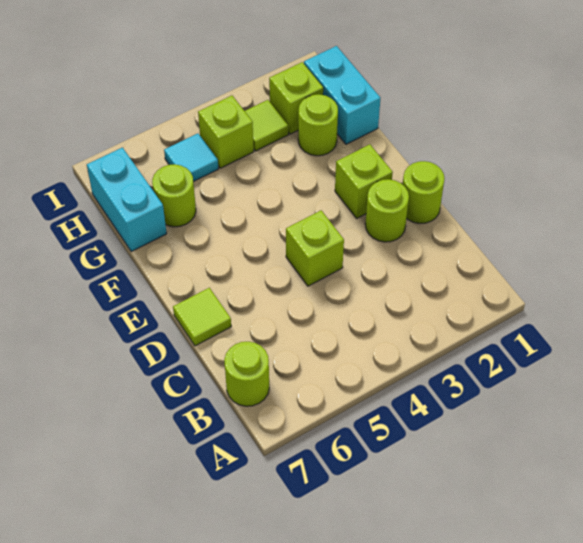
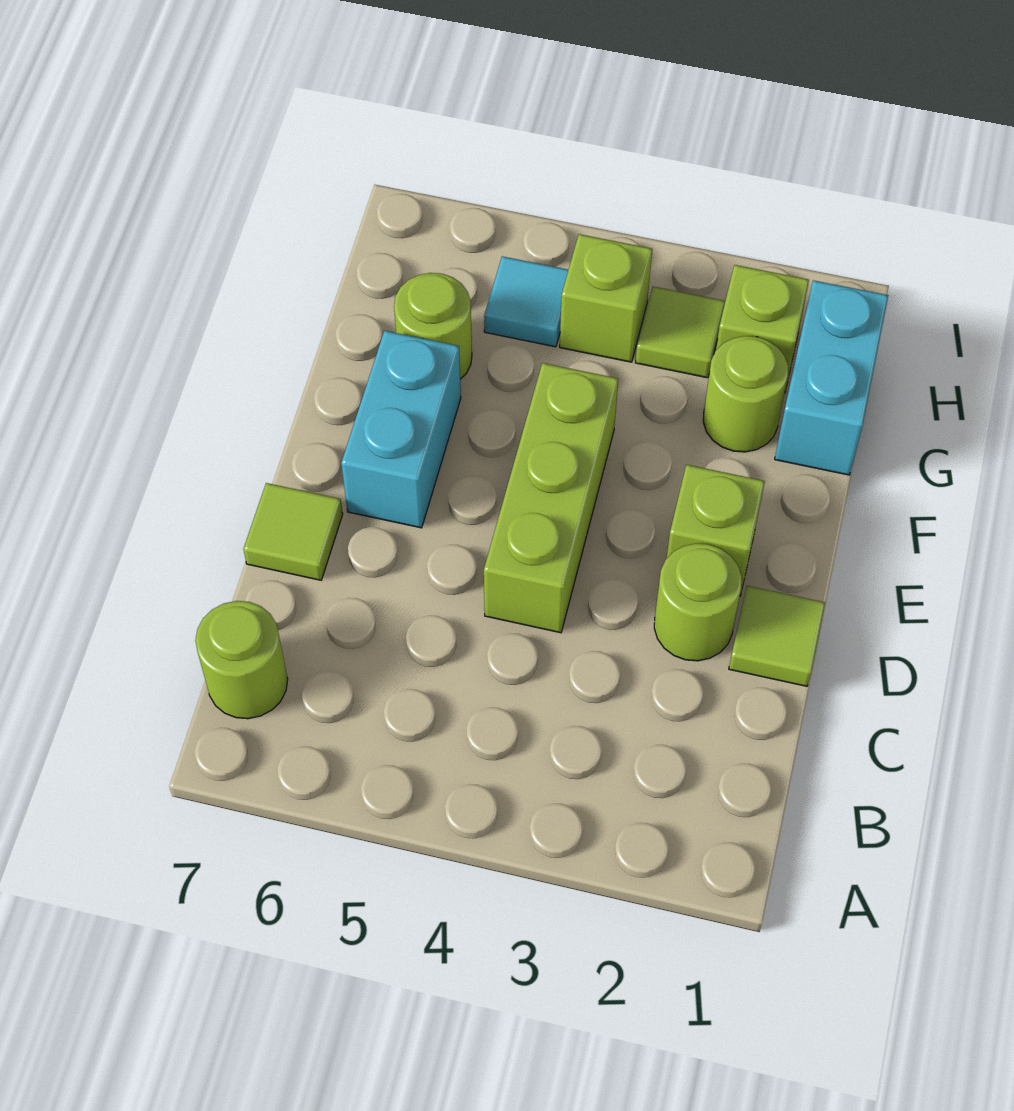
lime 1x1 round brick [403,161,445,223] -> lime 1x1 tile [729,586,825,686]
lime 1x1 brick [286,211,344,286] -> lime 1x3 brick [484,363,618,633]
cyan 1x2 brick [87,148,167,252] -> cyan 1x2 brick moved to [341,331,461,528]

